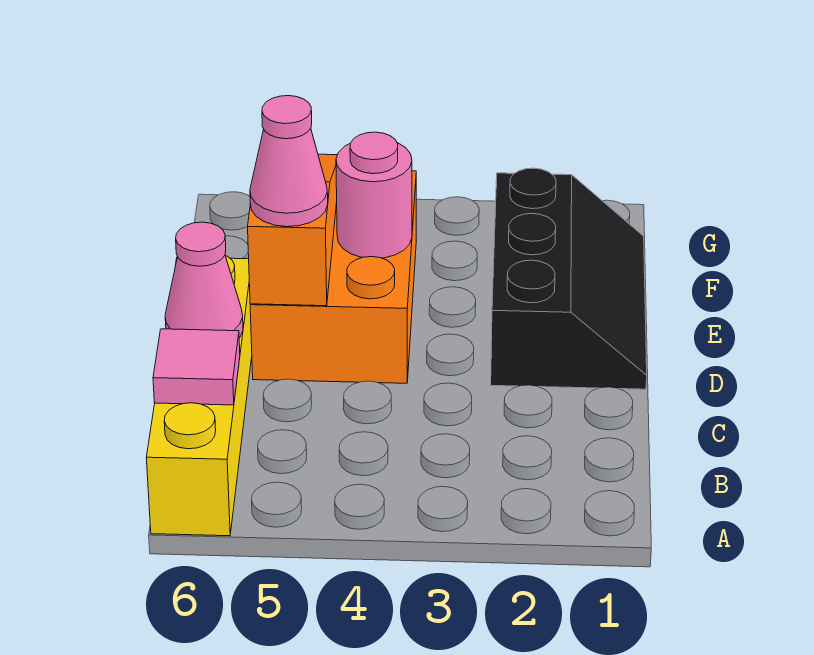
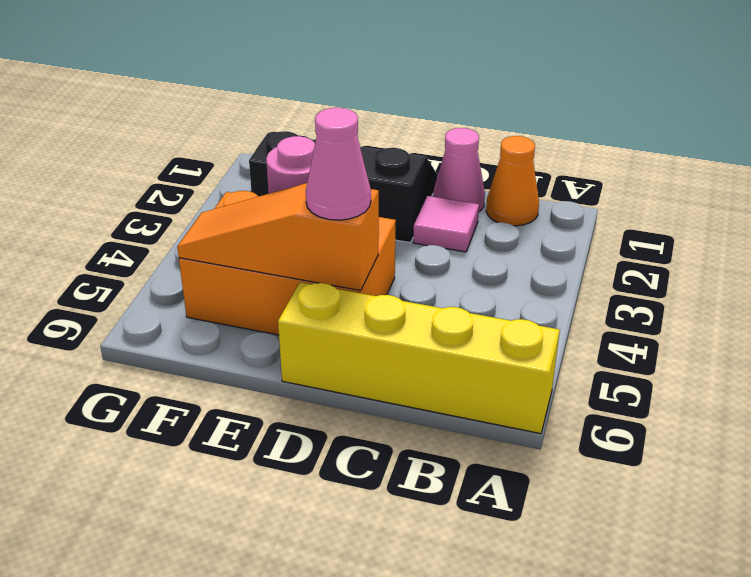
none -> orange 1x1 cone [486,136,539,226]
pink 1x1 tile [153,329,240,405] -> pink 1x1 tile moved to [413,196,479,252]
pink 1x1 cone [165,222,243,338] -> pink 1x1 cone moved to [433,128,485,212]

